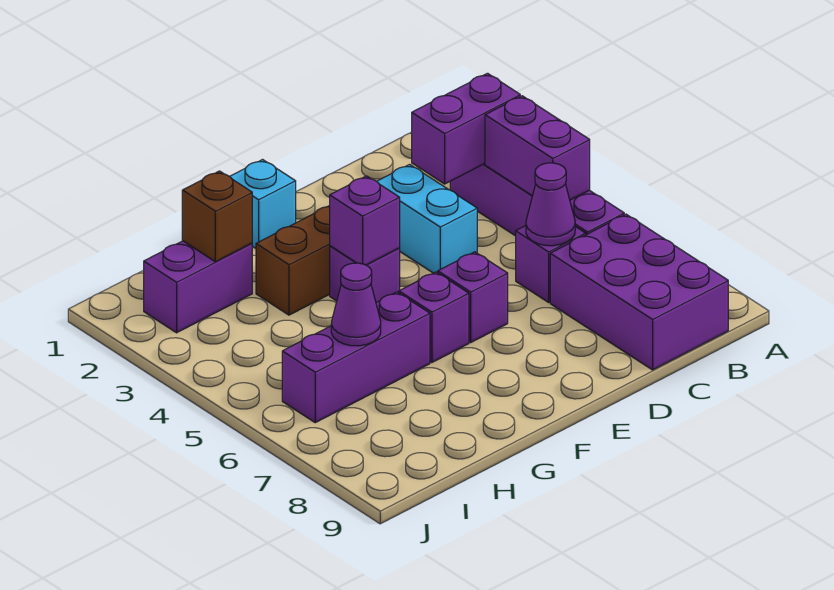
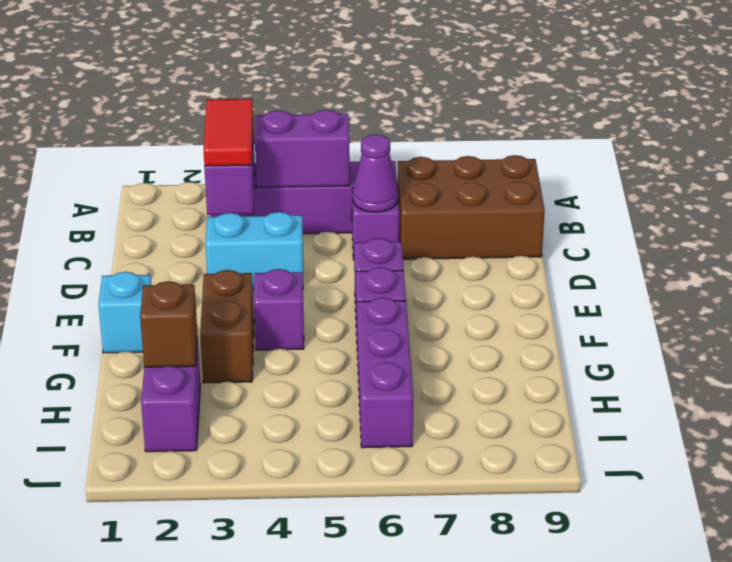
none -> red 1x2 tile [204,99,253,166]
purple 2x3 brick [550,214,728,370] -> brown 2x3 brick [397,155,545,259]
purple 1x1 brick [330,176,400,265] -> none
purple 1x1 cone [331,263,381,346] -> none

